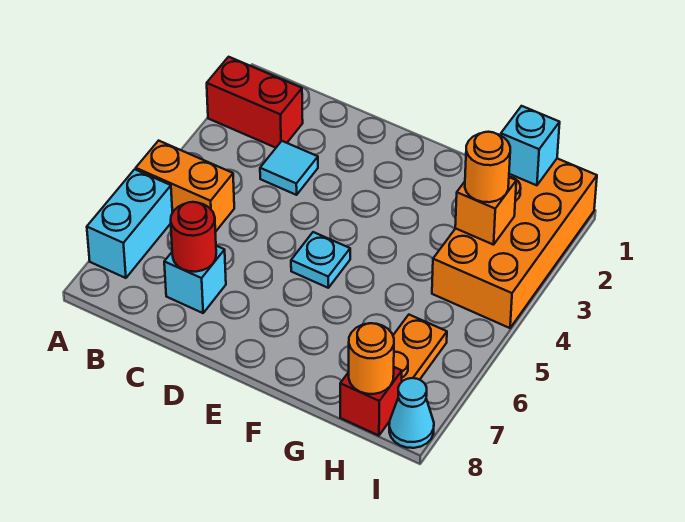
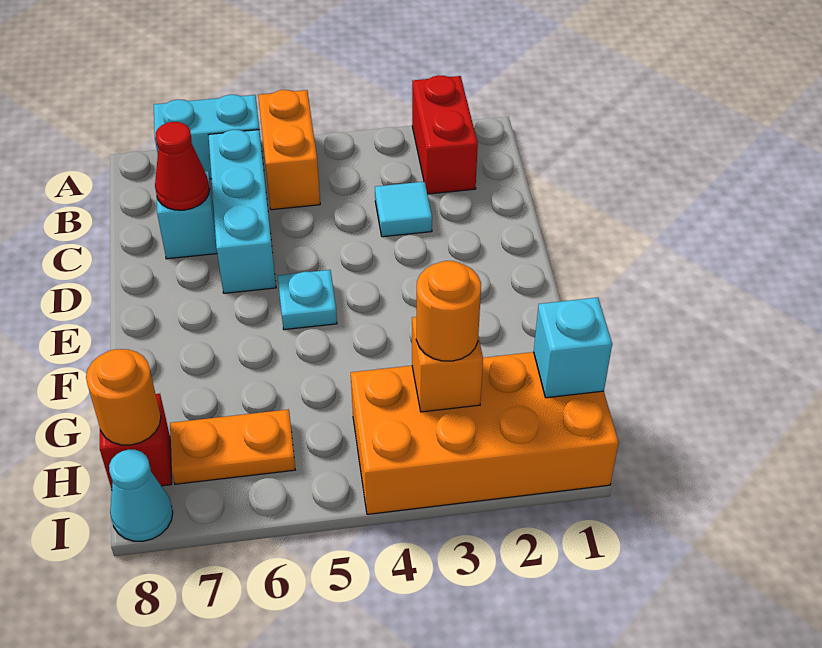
none -> cyan 1x3 brick [209,130,276,293]
red 1x1 round brick [171,202,216,272] -> red 1x1 cone [155,122,210,210]

